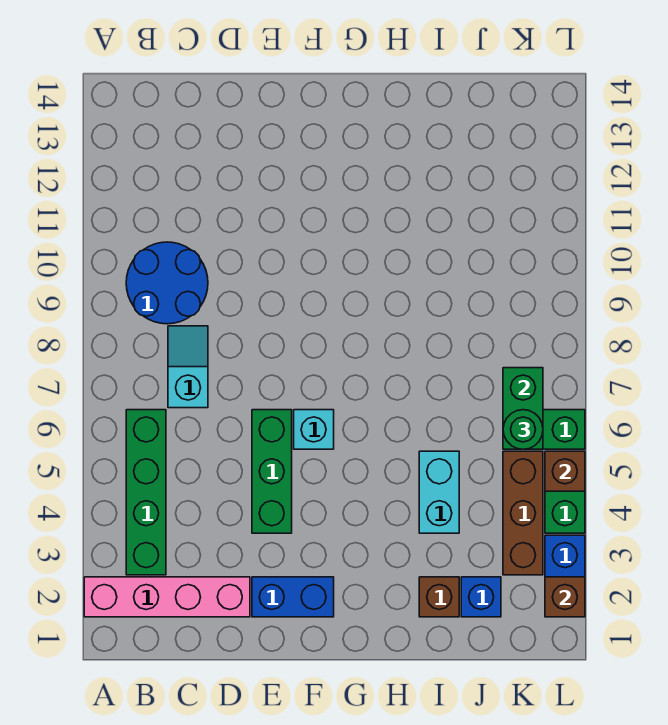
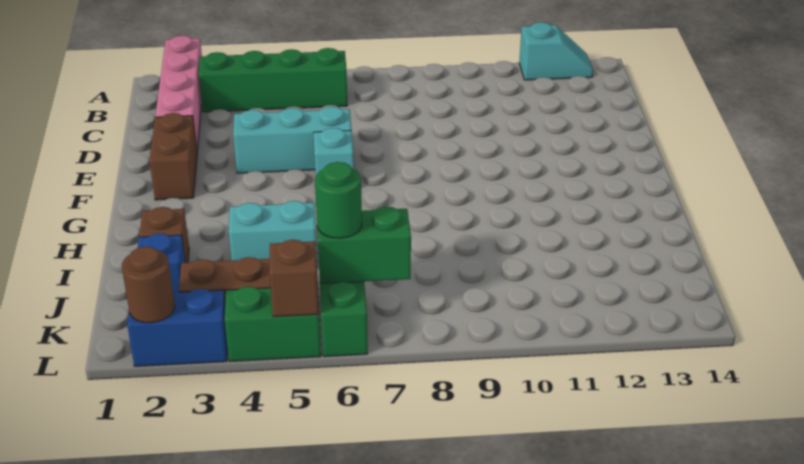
blue 2x2 round brick [126,242,208,324] -> none
cyan 1x2 slope [168,326,208,408] -> cyan 1x2 slope moved to [519,22,593,80]
blue 1x2 brick [252,577,334,617] -> brown 1x2 brick [149,113,197,200]
green 1x3 brick [252,410,292,533] -> cyan 1x3 brick [233,107,351,173]
brown 1x1 brick [545,577,585,617] -> brown 1x1 round brick [122,246,175,323]

